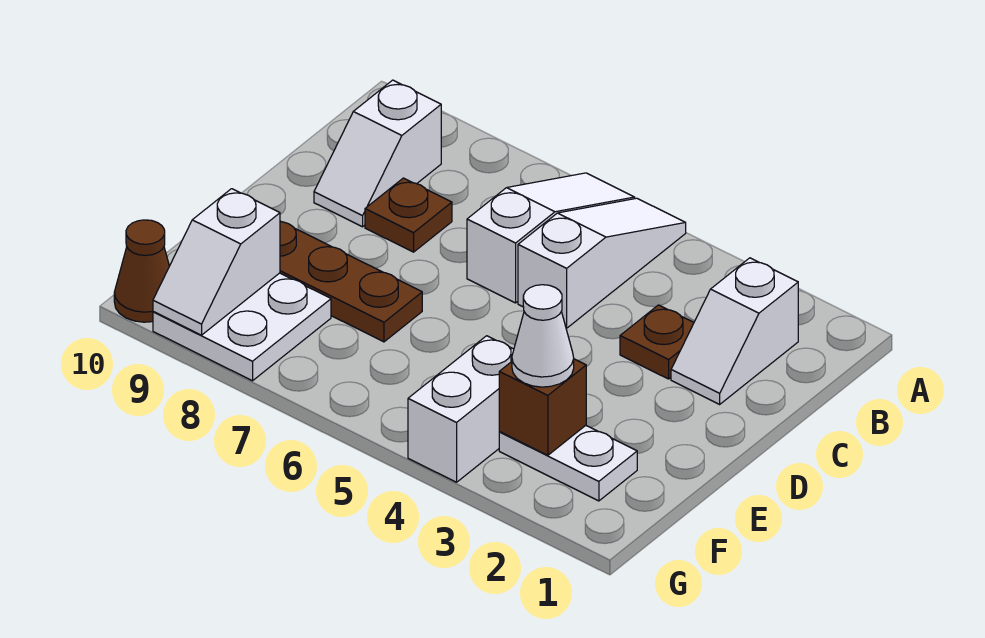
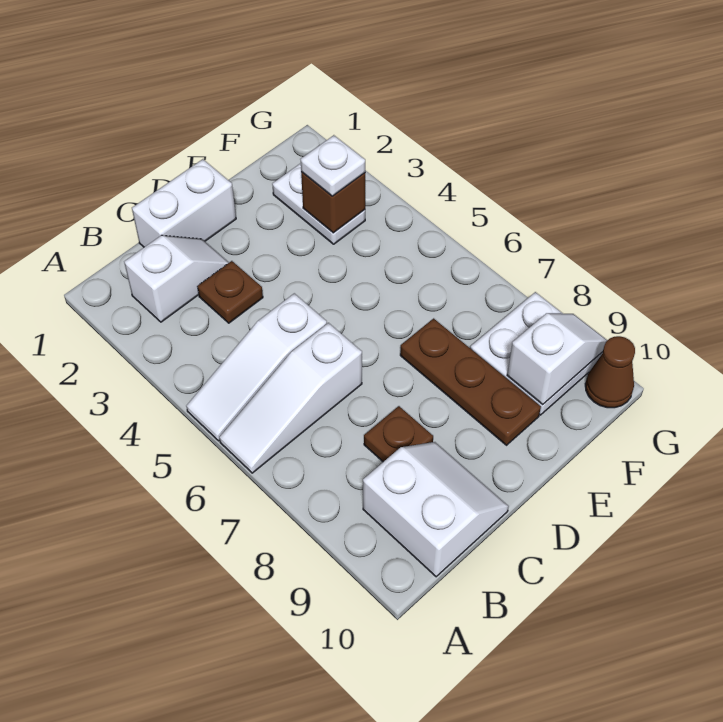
white 1x2 slope [314,80,441,227] -> white 2x2 slope [363,442,509,577]
white 1x1 cone [512,285,574,387] -> white 1x1 plate [300,135,365,196]
white 1x2 brick [408,336,514,482] -> white 1x2 brick moved to [132,159,236,247]

